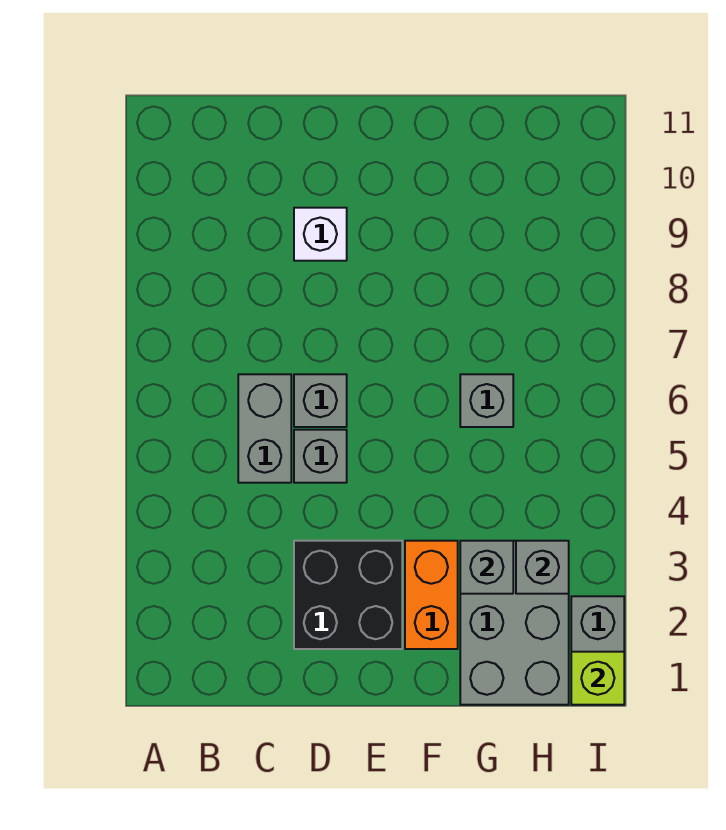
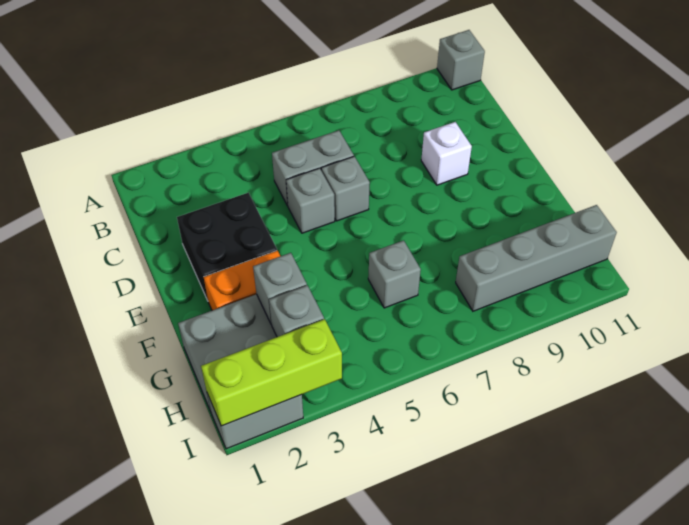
none -> grey 1x1 brick [437,30,485,90]
none -> grey 1x4 brick [456,205,617,311]
lime 1x1 brick [571,652,624,705] -> lime 1x3 brick [201,319,342,426]

